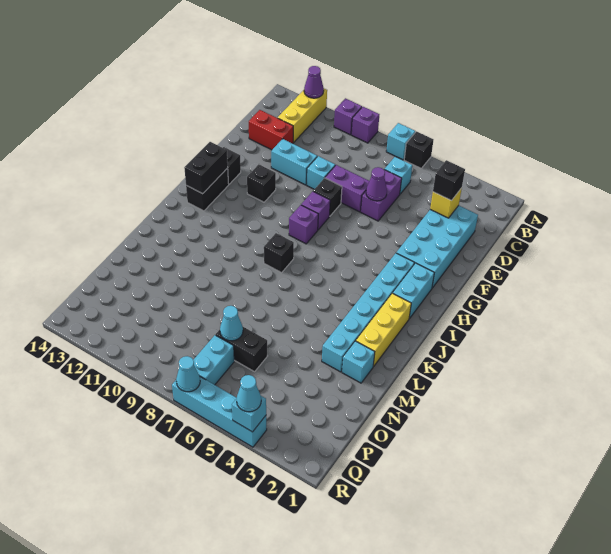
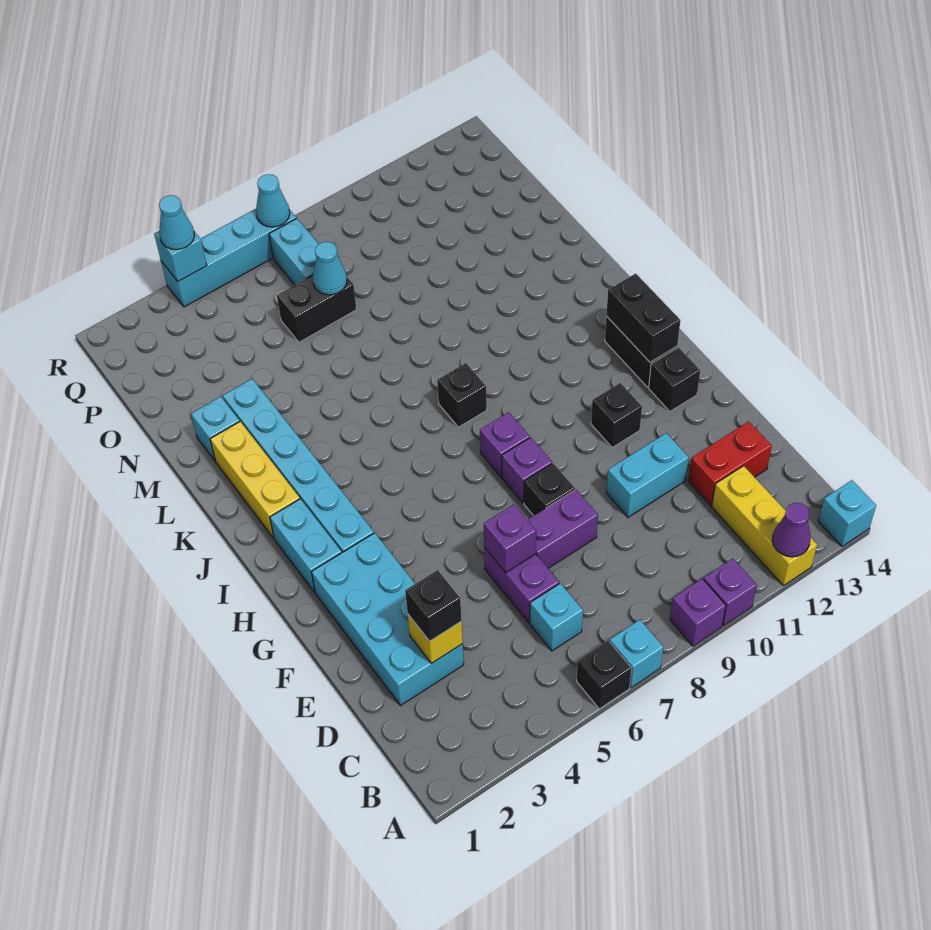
purple 1x1 cone [366,167,387,201] -> purple 1x1 brick [484,505,536,573]
cyan 1x1 brick [307,156,335,189] -> cyan 1x1 brick moved to [818,480,876,546]

